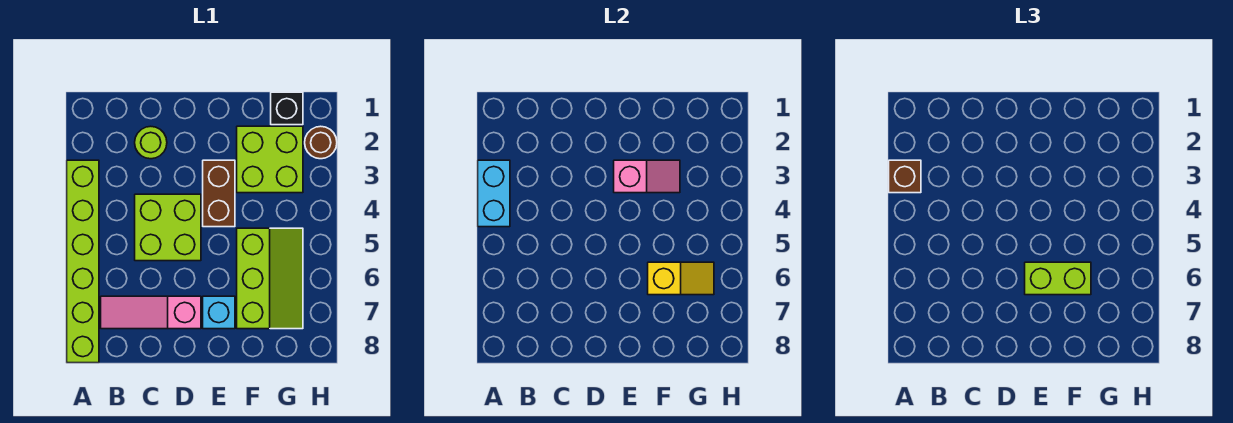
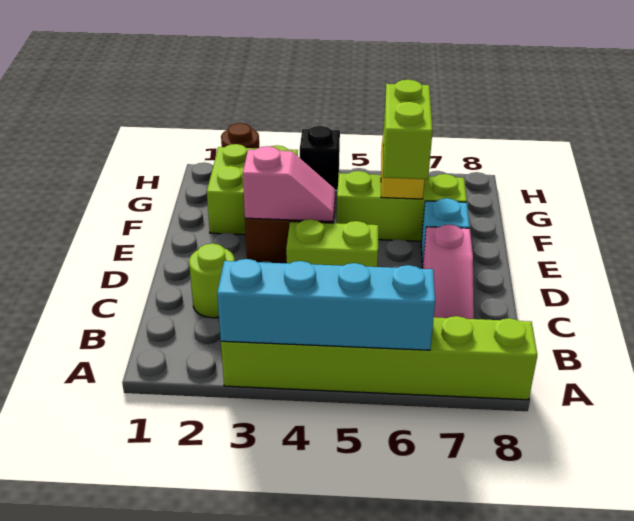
cyan 1x2 brick [478,160,510,227] -> cyan 1x4 brick [217,259,435,350]
brown 1x1 brick [889,160,921,193] -> none
lime 2x2 brick [135,194,201,261] -> lime 1x2 brick [286,219,378,267]
pink 1x2 slope [614,160,680,193] -> pink 1x2 slope turned to [243,146,335,222]
black 1x1 brick [271,92,303,125] -> black 1x1 brick moved to [300,126,340,190]

